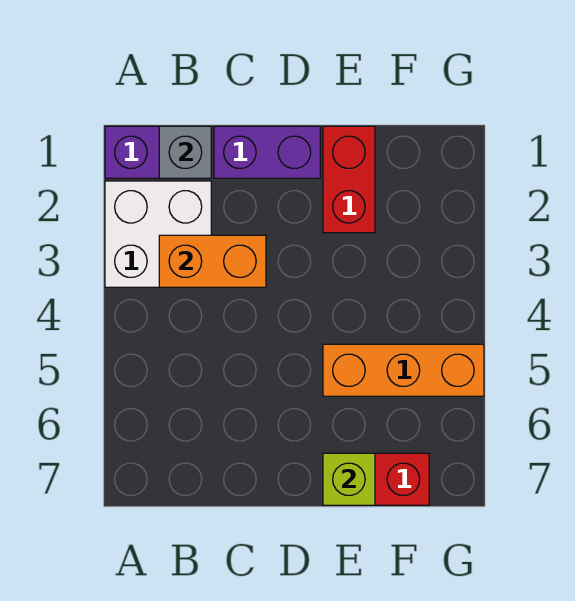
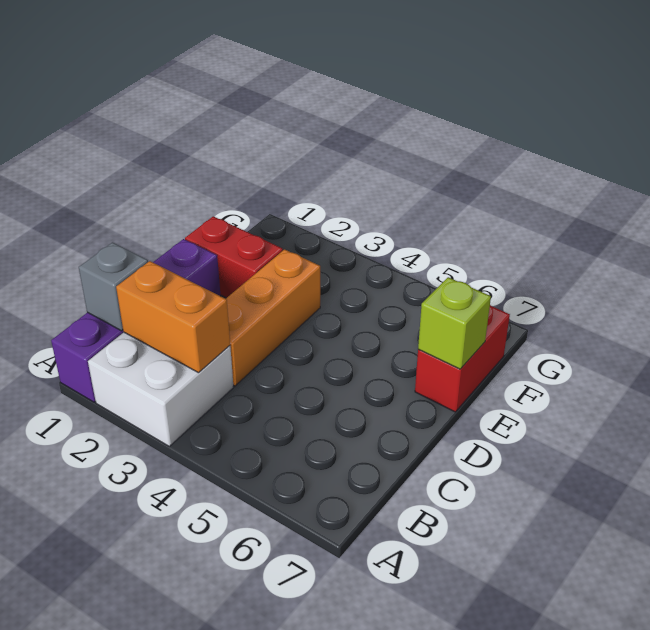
orange 1x2 brick [159,235,266,287] -> orange 1x2 brick turned to [116,261,230,373]
orange 1x3 brick [323,344,484,396] -> orange 1x3 brick moved to [226,249,320,386]

